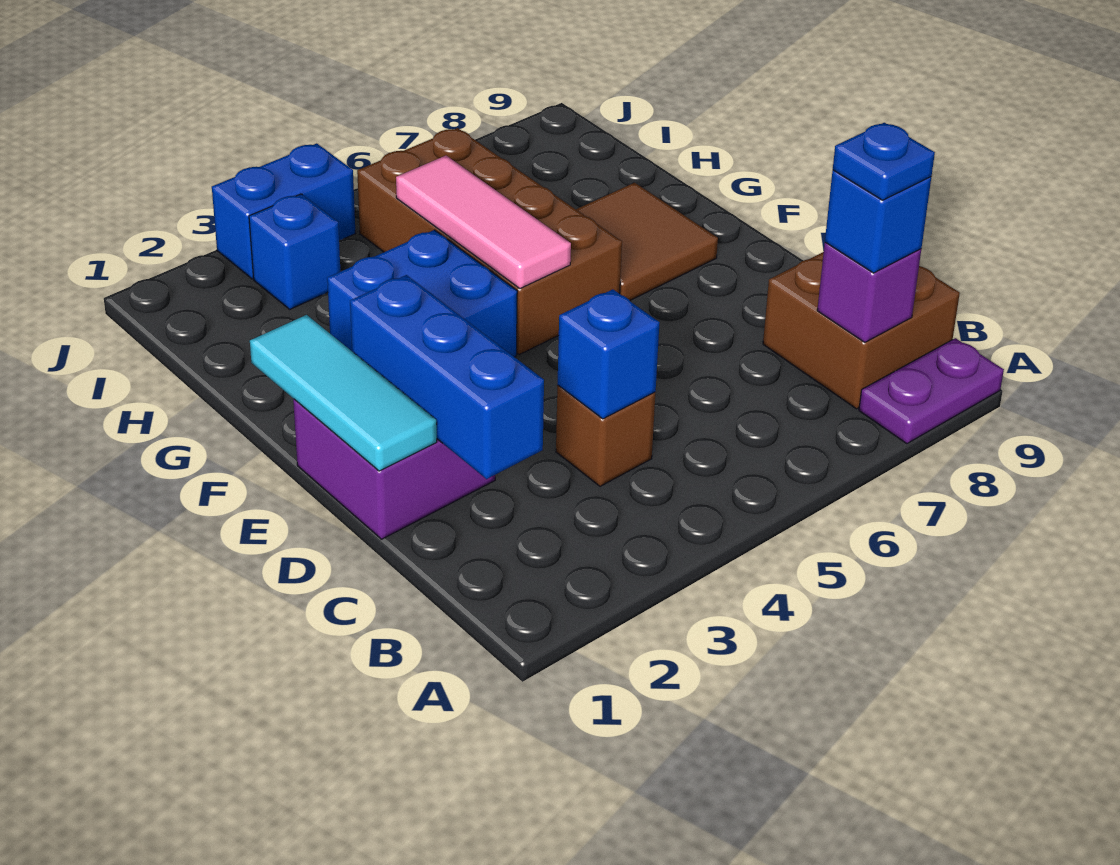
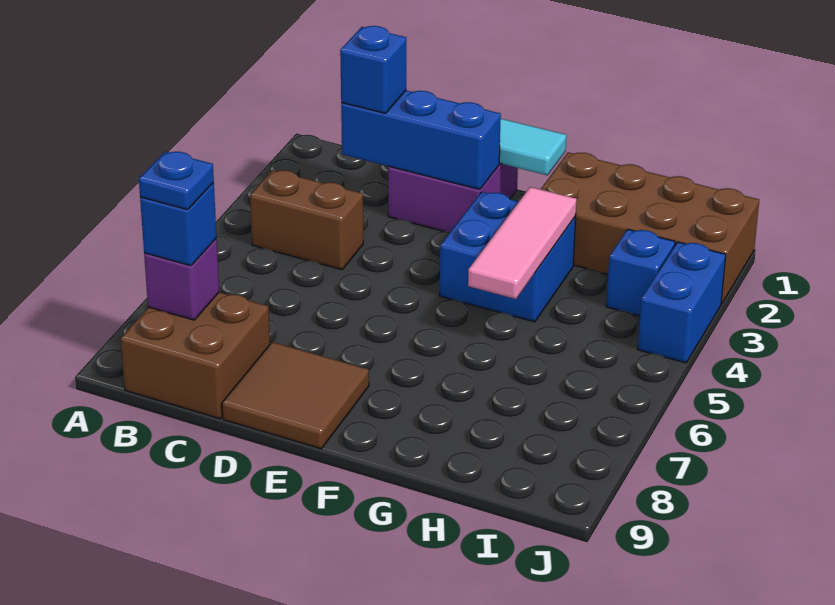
purple 1x2 plate [859,338,1004,444] -> none
brown 1x1 brick [556,386,655,486] -> brown 1x2 brick [250,170,363,270]
blue 1x1 brick [558,289,660,419] -> blue 1x1 brick moved to [340,26,406,113]
brown 2x4 brick [357,128,622,355] -> brown 2x4 brick moved to [541,152,759,304]
pink 1x3 tile [396,156,571,288] -> pink 1x3 tile turned to [468,187,577,299]
brown 2x2 tile [576,183,718,300] -> brown 2x2 tile moved to [222,342,369,449]

